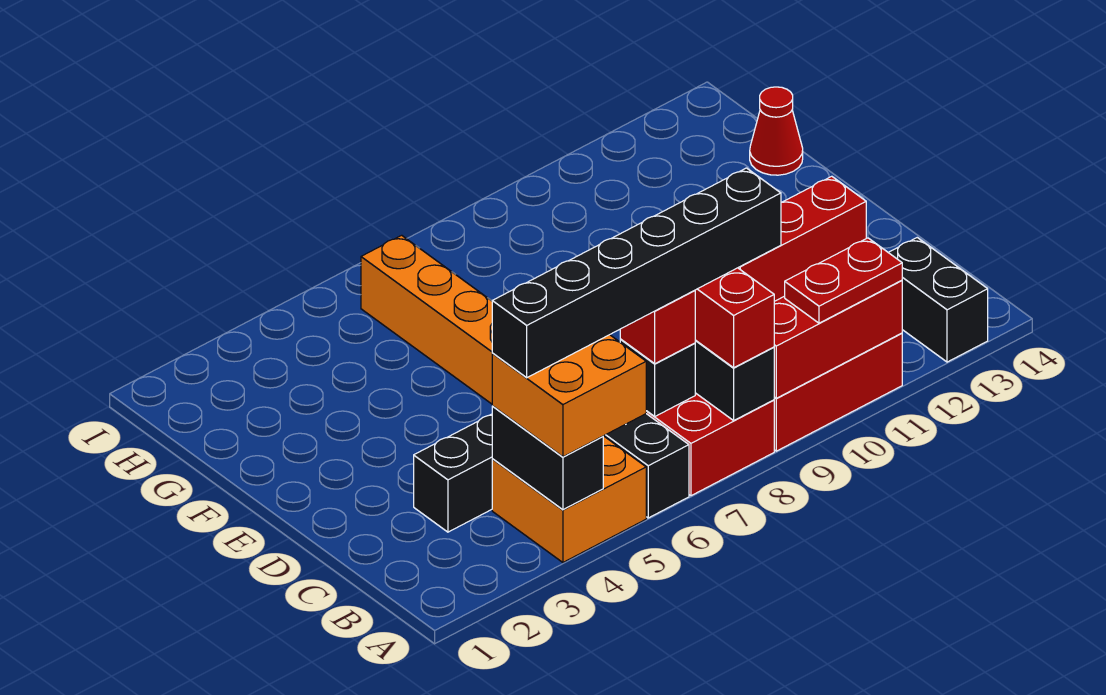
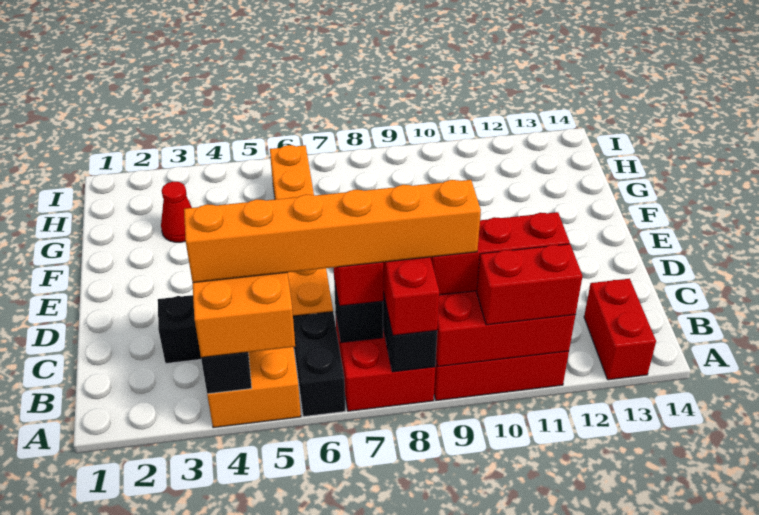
red 1x2 plate [785,238,902,323] -> red 1x2 brick [477,244,582,325]
black 1x2 brick [889,238,988,362] -> red 1x2 brick [584,279,656,380]
black 1x6 brick [492,168,781,378] -> orange 1x6 brick [184,180,481,283]
red 1x1 cone [750,87,803,175] -> red 1x1 cone moved to [161,182,192,242]

